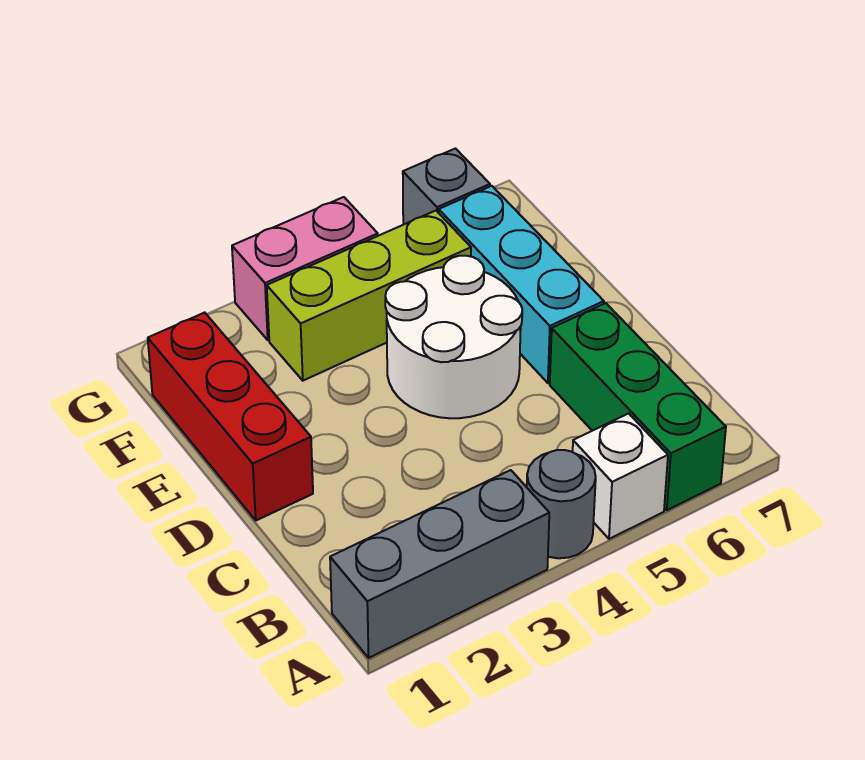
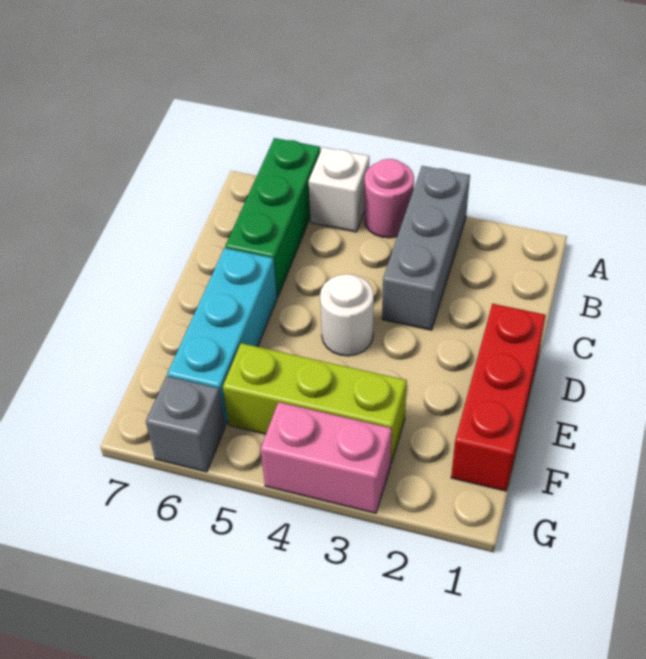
grey 1x3 brick [330,470,549,658] -> grey 1x3 brick turned to [382,166,470,330]
grey 1x1 round brick [527,450,596,558] -> pink 1x1 round brick [364,159,414,238]
white 2x2 round brick [385,256,522,418] -> white 1x1 round brick [320,274,374,356]

